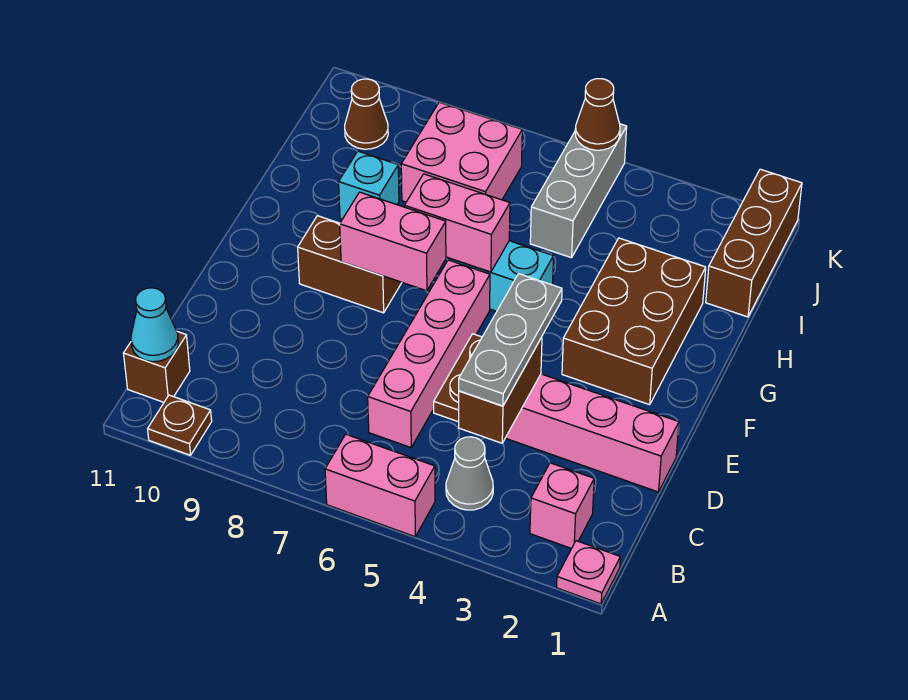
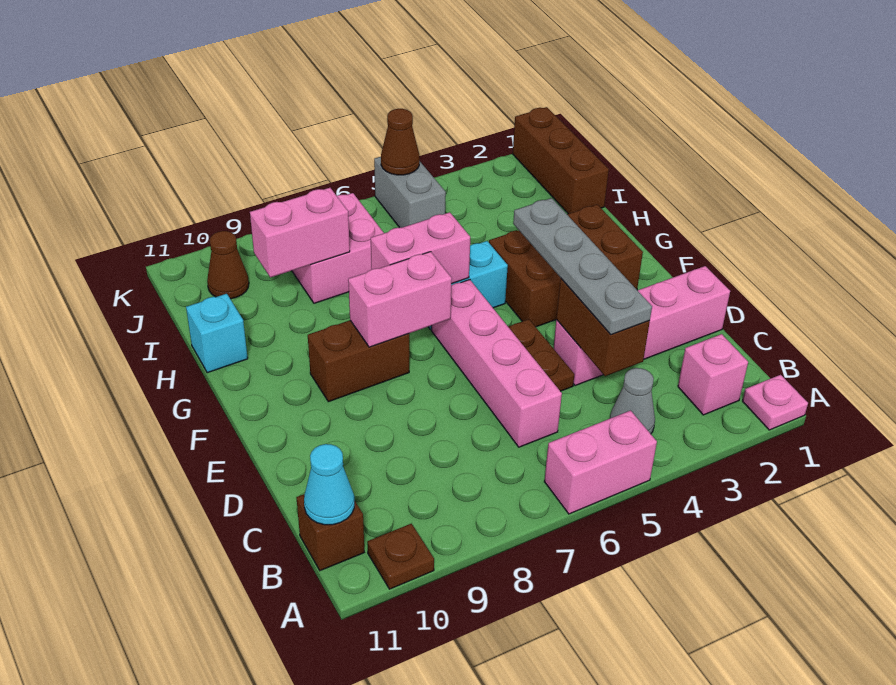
grey 1x3 plate [459,274,562,406] -> grey 1x4 plate [513,198,652,335]
brown 2x3 brick [562,238,706,405] -> brown 2x3 brick turned to [489,205,643,327]
cyan 1x1 brick [339,151,399,219] -> cyan 1x1 brick moved to [186,294,248,373]
grey 1x3 brick [530,124,627,258] -> grey 1x2 brick [374,157,446,228]
none -> pink 1x2 brick [250,188,350,277]

